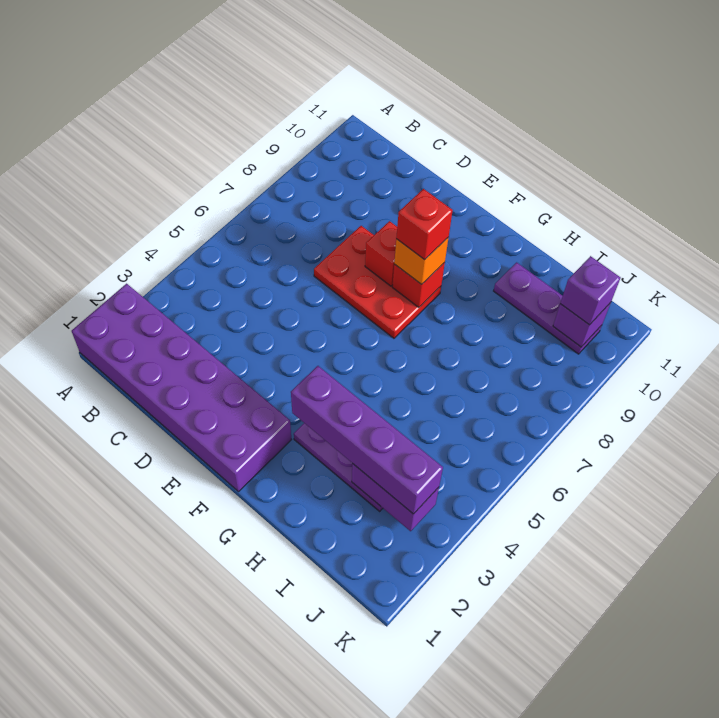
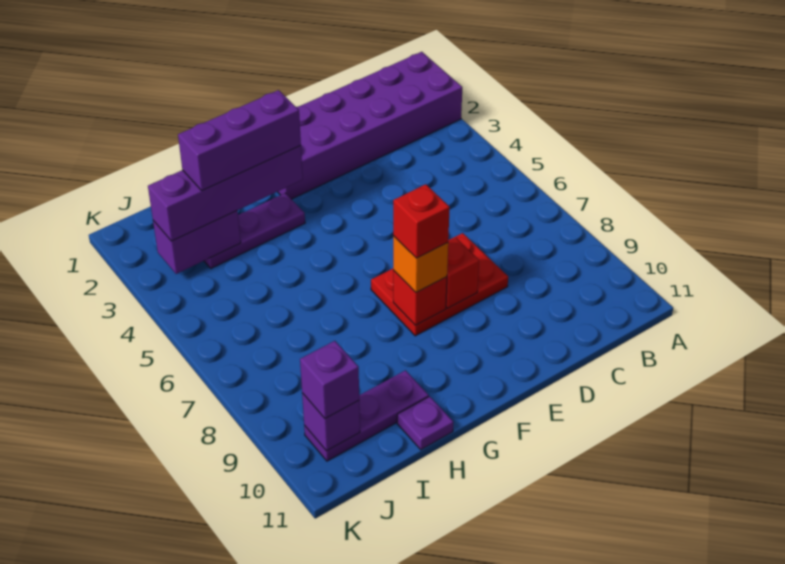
none -> purple 1x3 brick [178,90,301,191]
none -> purple 1x1 plate [397,396,453,450]

